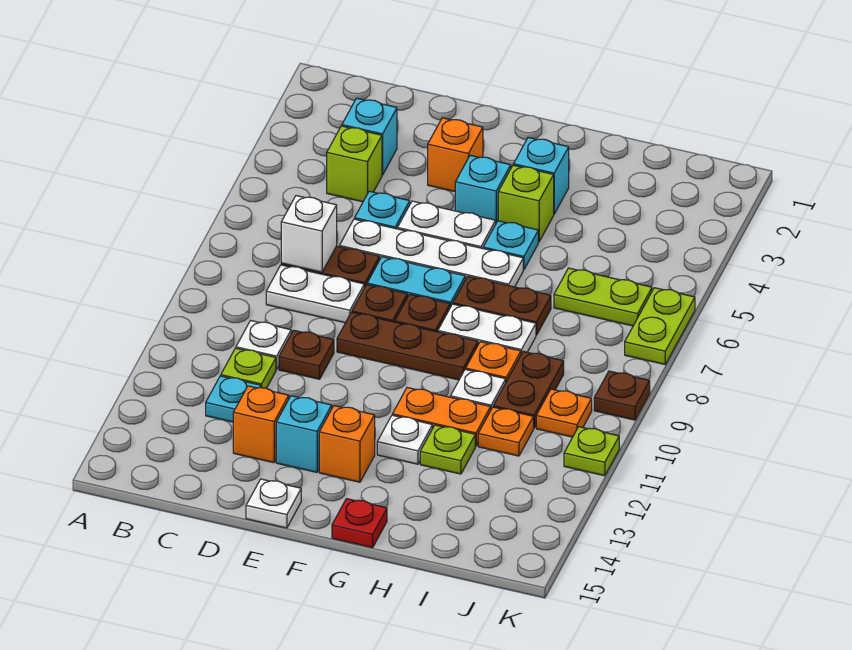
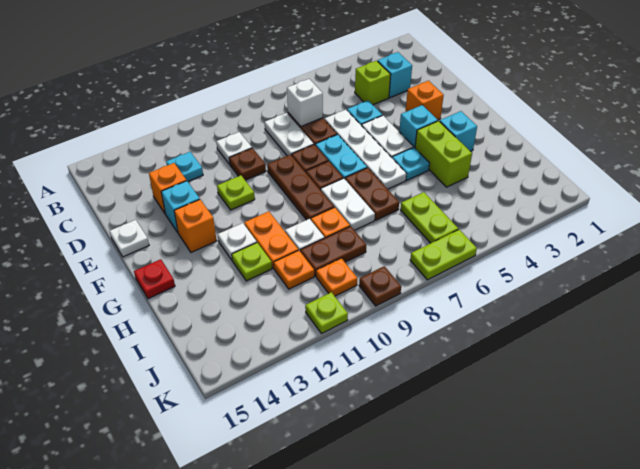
lime 1x1 plate [221,348,276,388] -> lime 1x1 plate moved to [217,175,255,210]
lime 1x1 brick [498,165,554,242] -> lime 1x2 brick [415,121,472,187]

